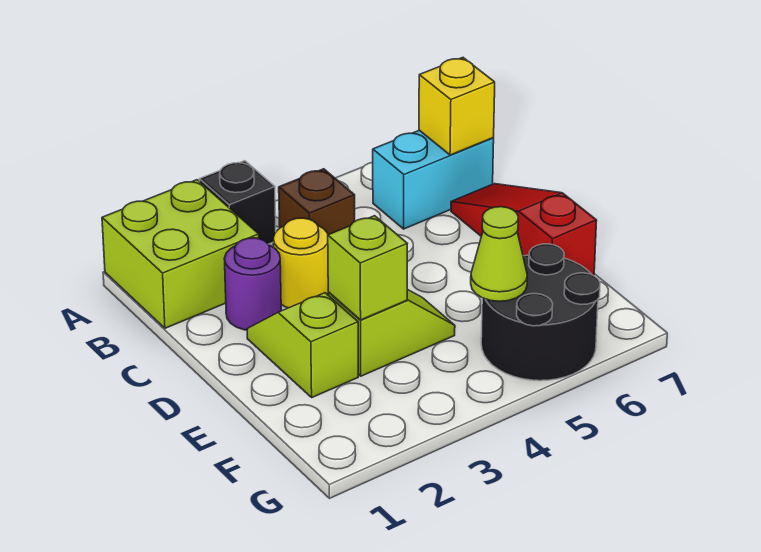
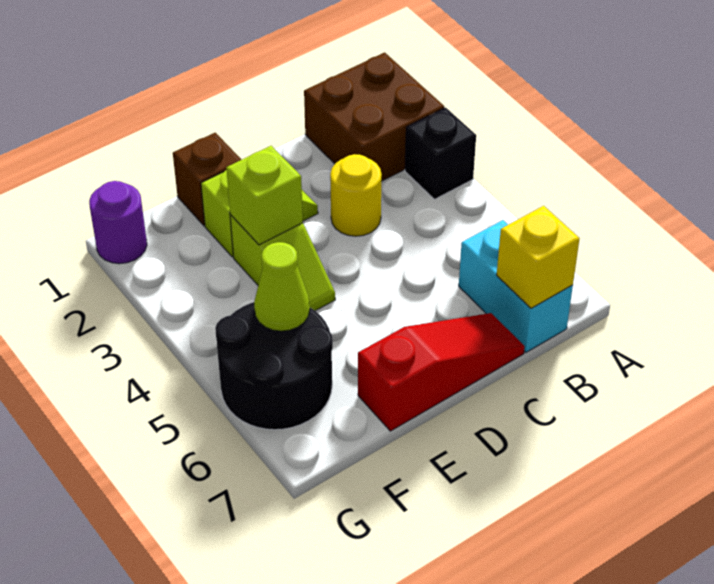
lime 2x2 brick [102,180,259,328] -> brown 2x2 brick [304,52,444,181]
brown 1x1 brick [279,169,355,235] -> brown 1x1 brick moved to [173,133,241,226]
purple 1x1 round brick [224,238,281,330] -> purple 1x1 round brick moved to [89,181,147,264]

